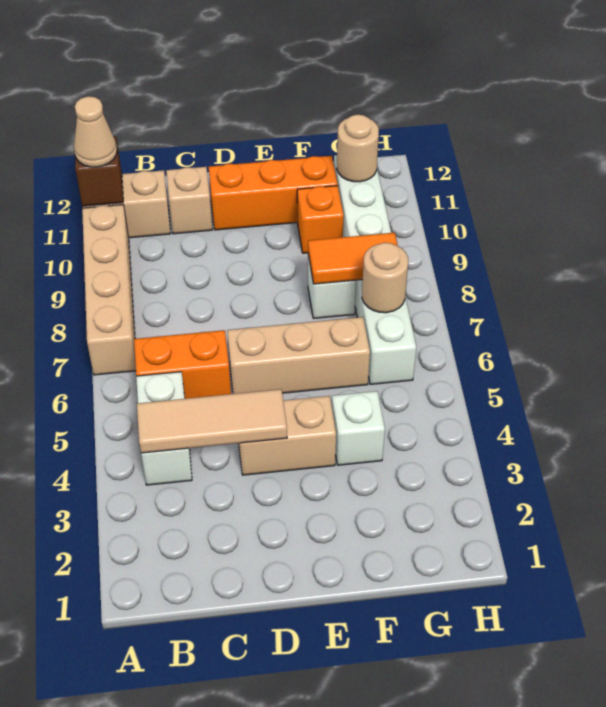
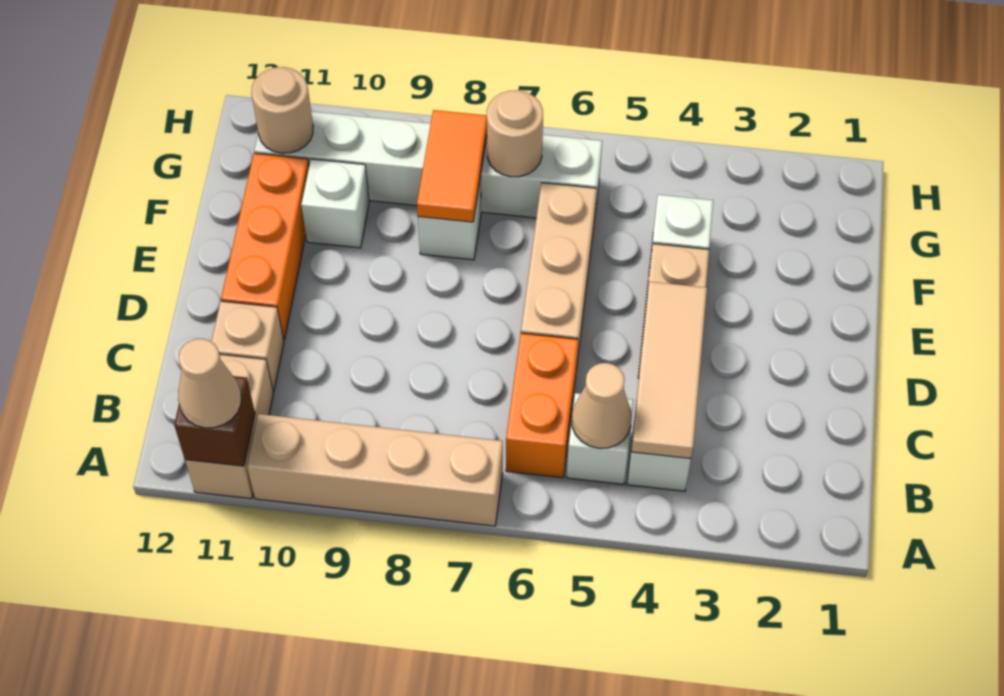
none -> tan 1x1 cone [572,363,632,448]
orange 1x1 brick [297,186,344,253] -> white 1x1 brick [301,159,369,248]

